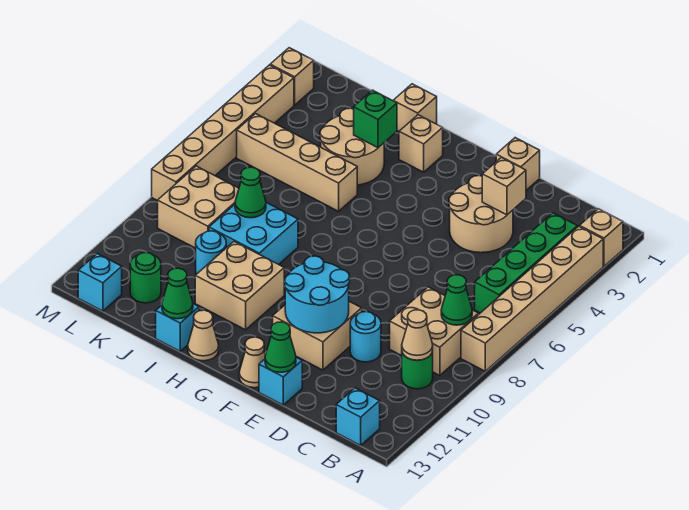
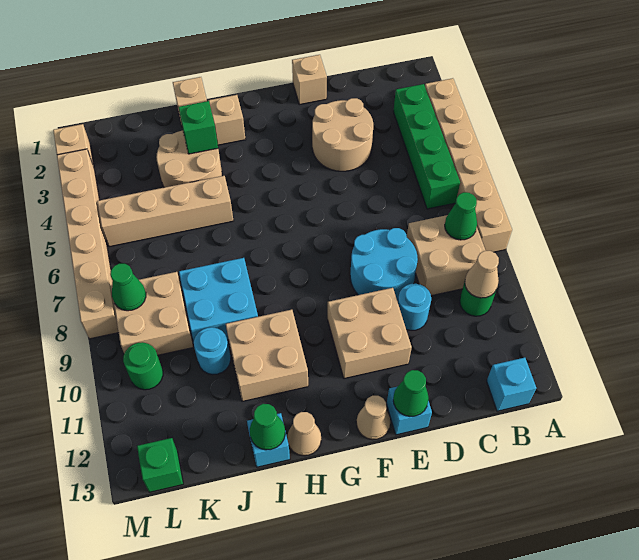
tan 1x1 brick [580,209,623,266] -> none
tan 1x1 brick [482,157,526,215] -> none
cyan 2x2 round brick [284,256,350,333] -> cyan 2x2 round brick moved to [350,228,418,301]
green 1x1 cone [235,167,266,218] -> green 1x1 cone moved to [110,264,146,311]
green 1x1 round brick [130,253,161,303] -> green 1x1 round brick moved to [123,342,163,390]
cyan 1x1 brick [78,254,122,311] -> green 1x1 brick [137,438,183,492]

